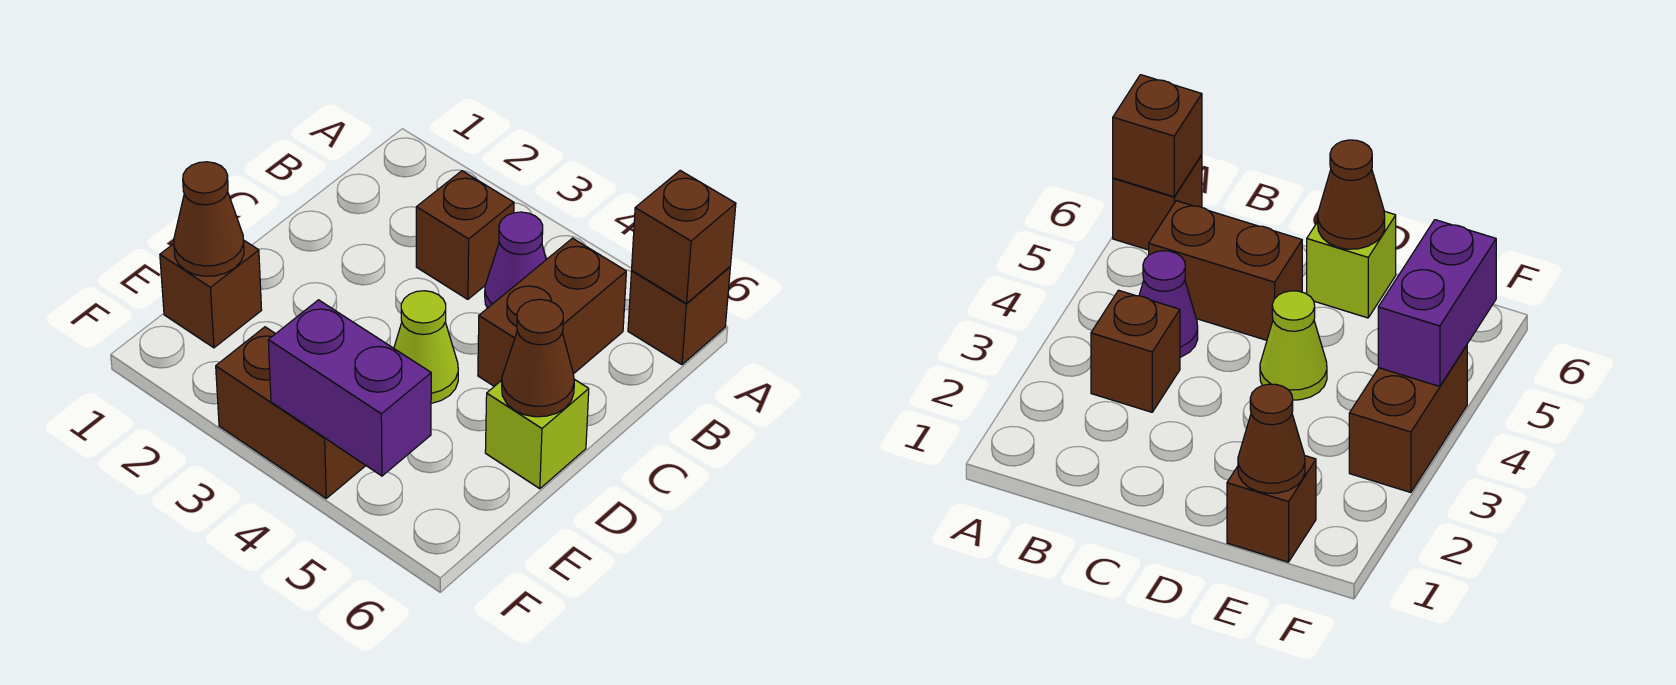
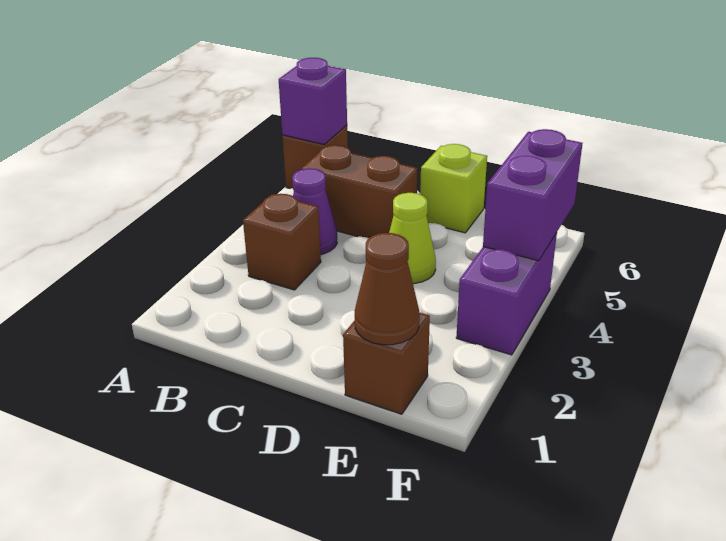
brown 1x1 brick [632,171,736,304] -> purple 1x1 brick [279,58,347,144]
brown 1x1 cone [502,299,574,417] -> none
brown 1x2 brick [216,327,366,498] -> purple 1x2 brick [456,233,557,355]

